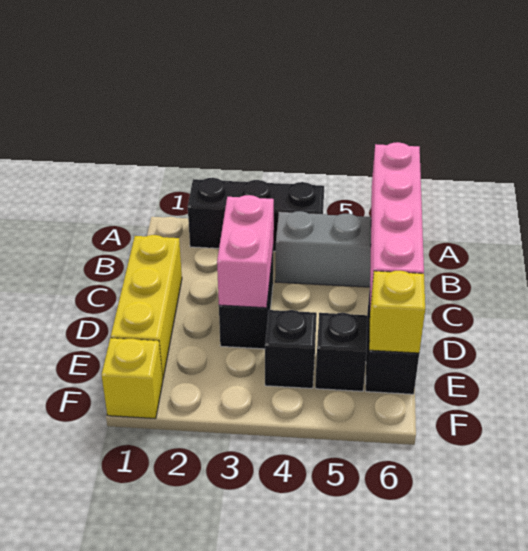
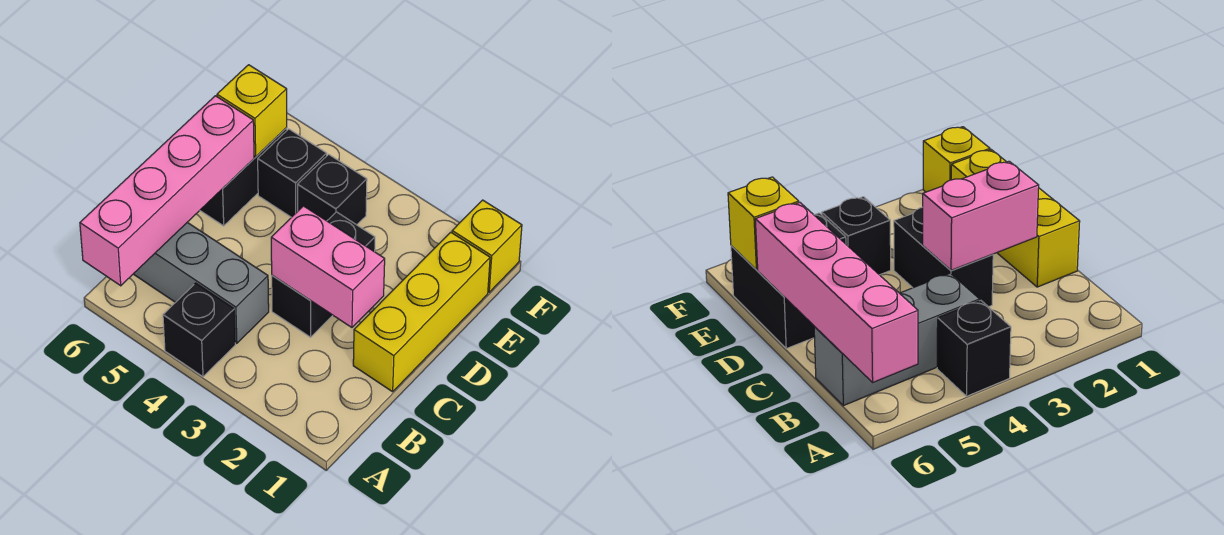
black 1x3 brick [188,178,324,251] -> black 1x1 brick [163,283,235,377]
pink 1x2 brick [217,195,274,308] -> pink 1x2 brick turned to [271,206,385,327]

